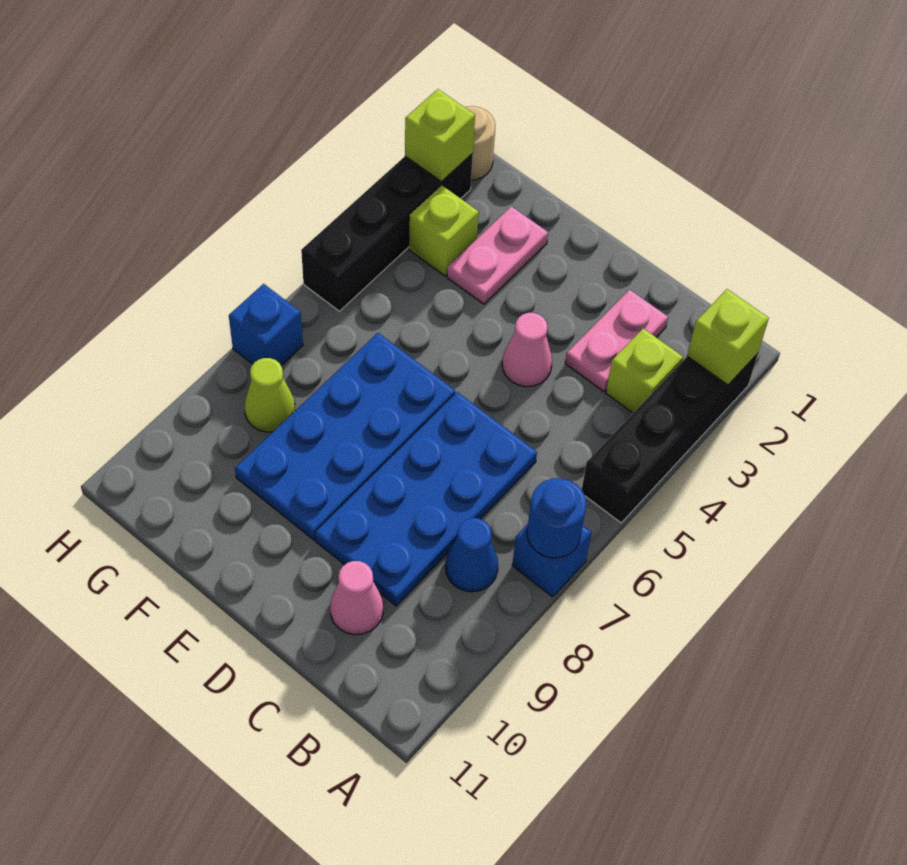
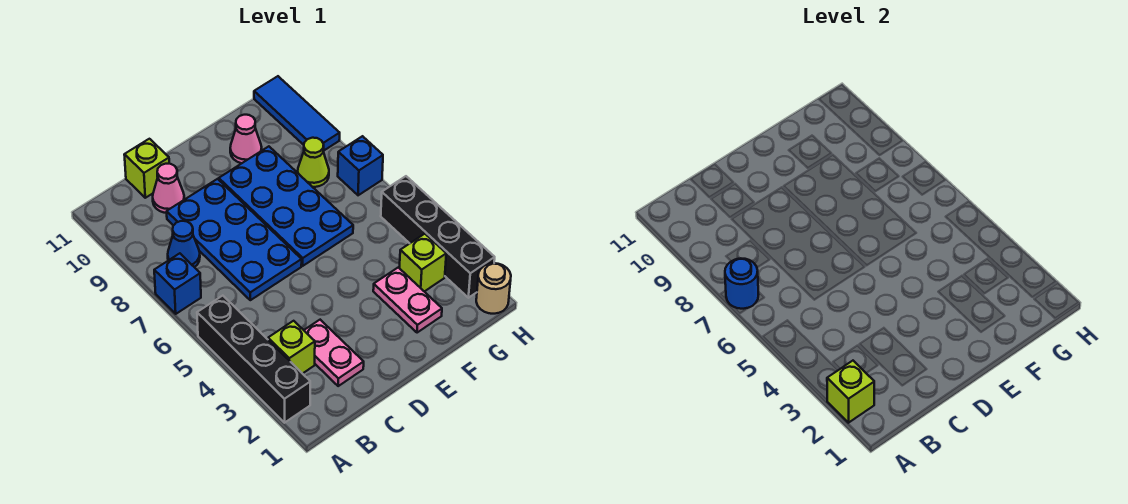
pink 1x1 cone [502,313,552,387] -> pink 1x1 cone moved to [230,115,262,163]
lime 1x1 brick [405,89,475,182] -> lime 1x1 brick moved to [124,139,169,198]
none -> blue 1x3 tile [254,76,340,151]

